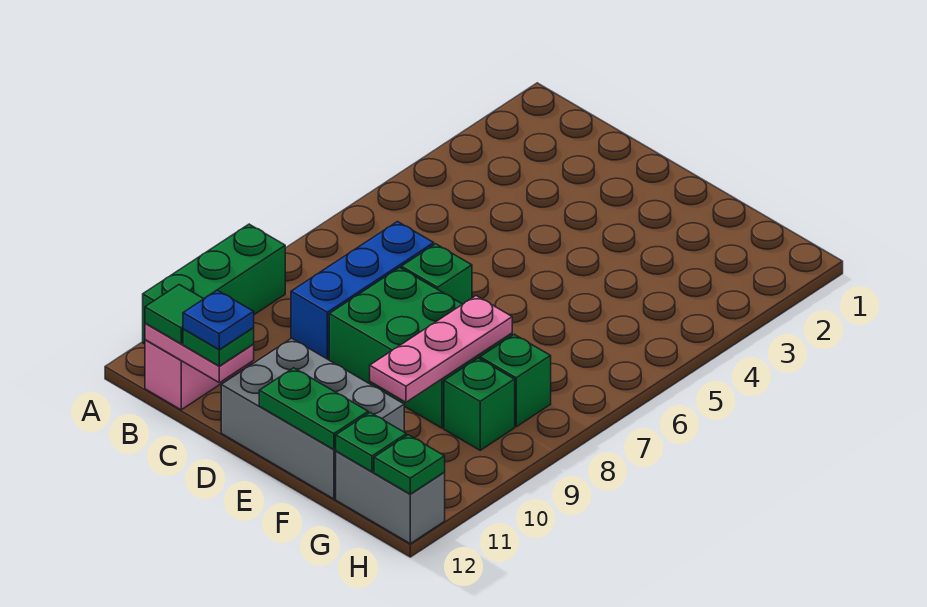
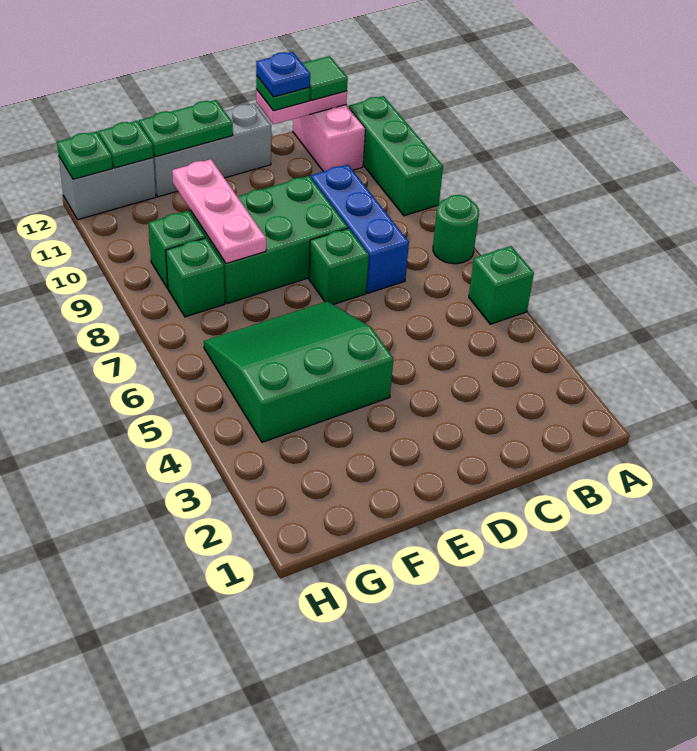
none -> green 1x1 brick [469,246,534,324]
none -> green 1x1 round brick [433,195,479,264]
grey 2x3 brick [221,338,404,499] -> grey 1x3 brick [153,103,271,197]
none -> green 3x3 slope [204,301,394,442]

